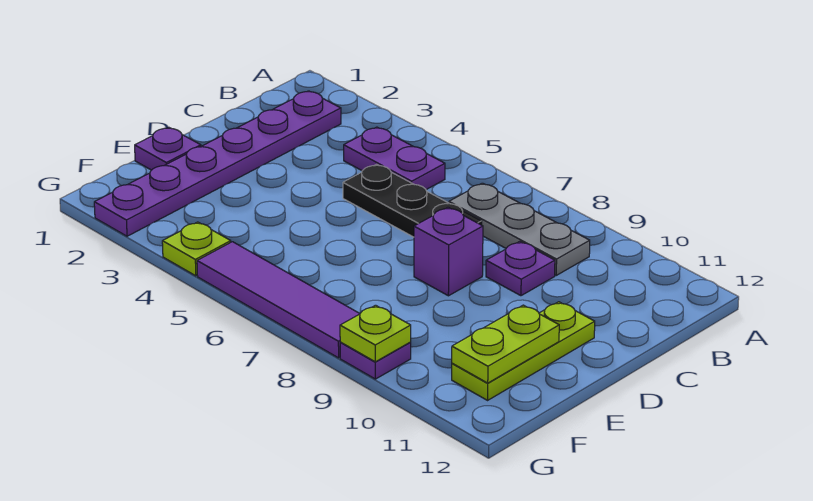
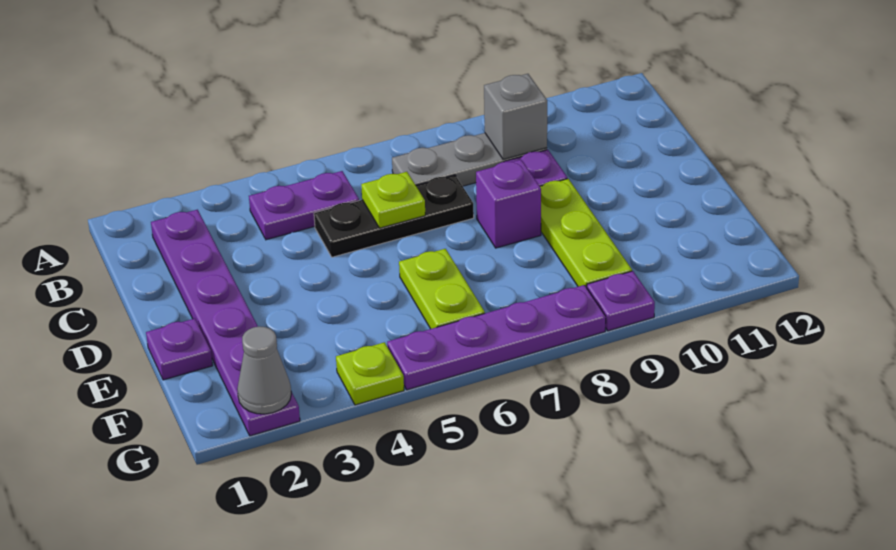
none -> grey 1x1 brick [484,74,547,159]
lime 1x3 plate [452,302,595,400] -> lime 1x3 plate moved to [540,179,632,288]
lime 1x2 plate [452,305,559,383] -> lime 1x2 plate moved to [399,249,485,329]
none -> grey 1x1 cone [237,326,291,414]
purple 1x4 tile [197,242,360,358] -> purple 1x4 plate [387,285,606,390]
lime 1x1 plate [340,305,411,362] -> lime 1x1 plate moved to [361,172,425,228]

